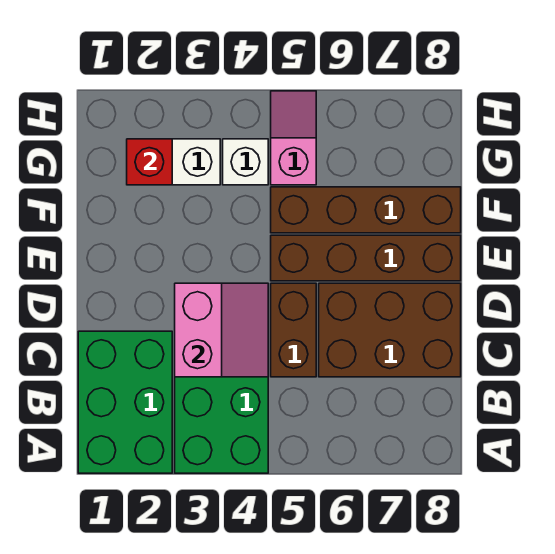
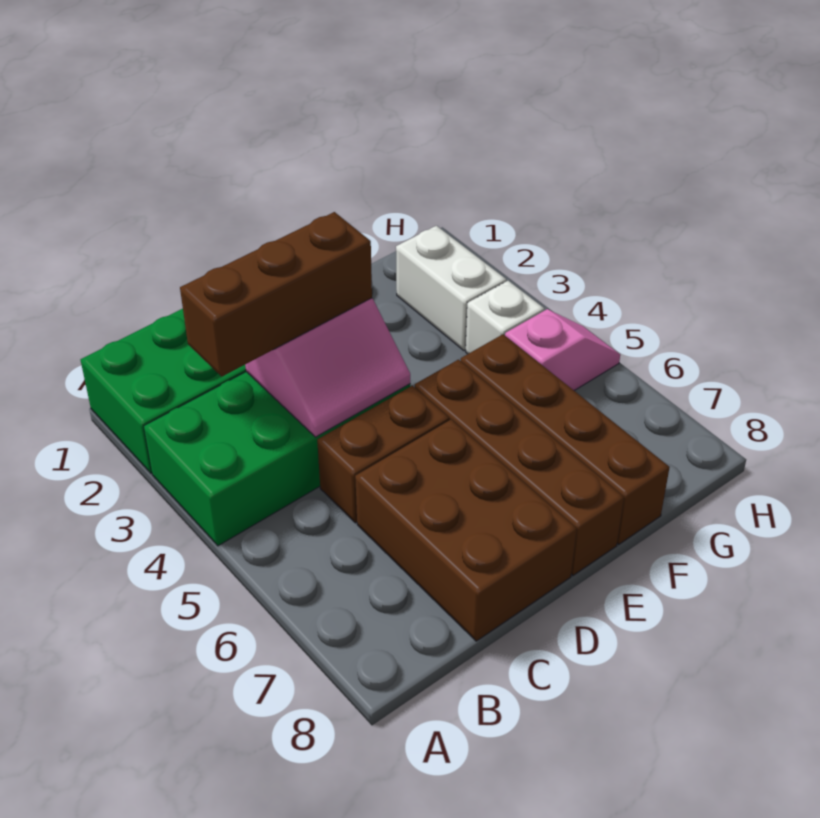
none -> brown 1x3 brick [180,212,372,376]
red 1x1 brick [127,139,172,185] -> none

